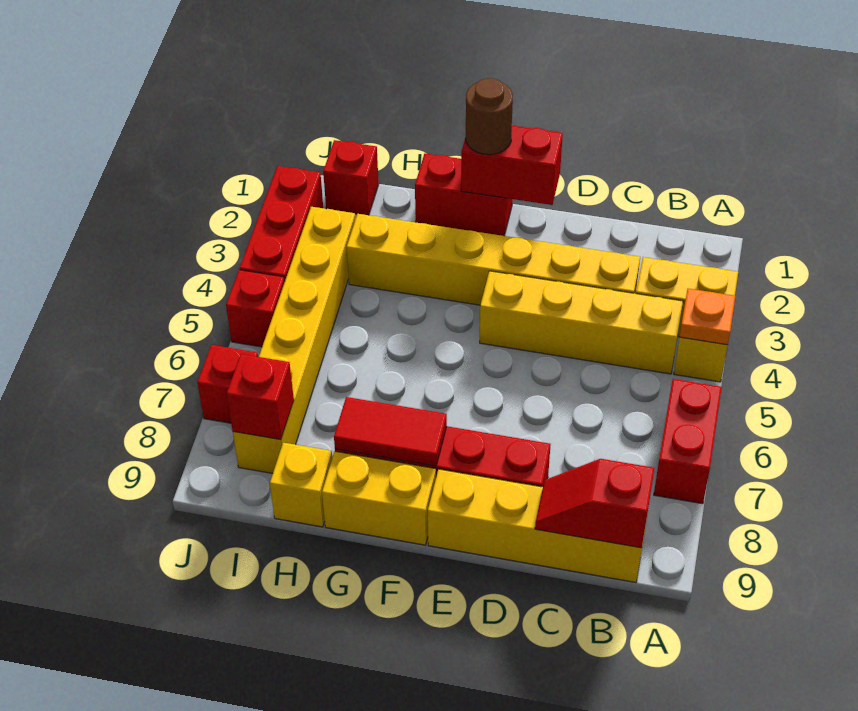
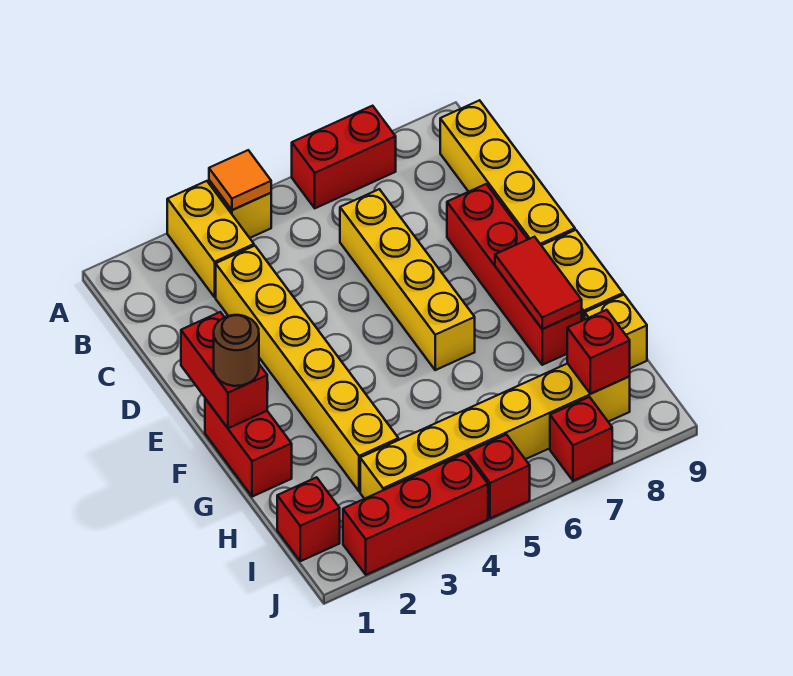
orange 1x1 plate [680,289,735,345] -> orange 1x1 tile [209,150,271,210]
yellow 1x4 brick [480,271,683,374] -> yellow 1x4 brick moved to [340,189,475,370]
red 1x2 slope [535,459,654,548] -> none

